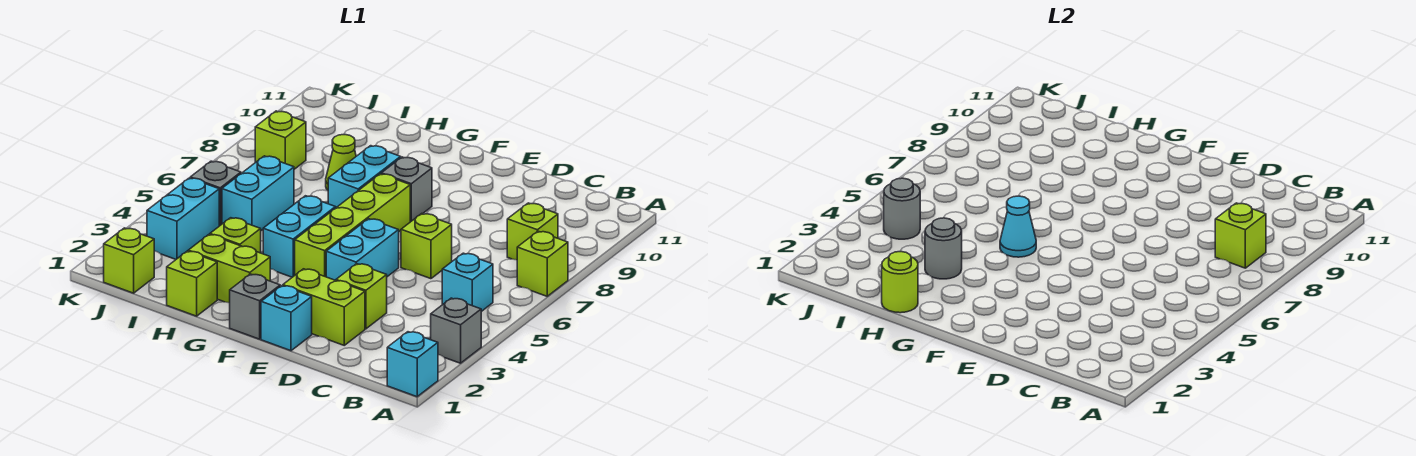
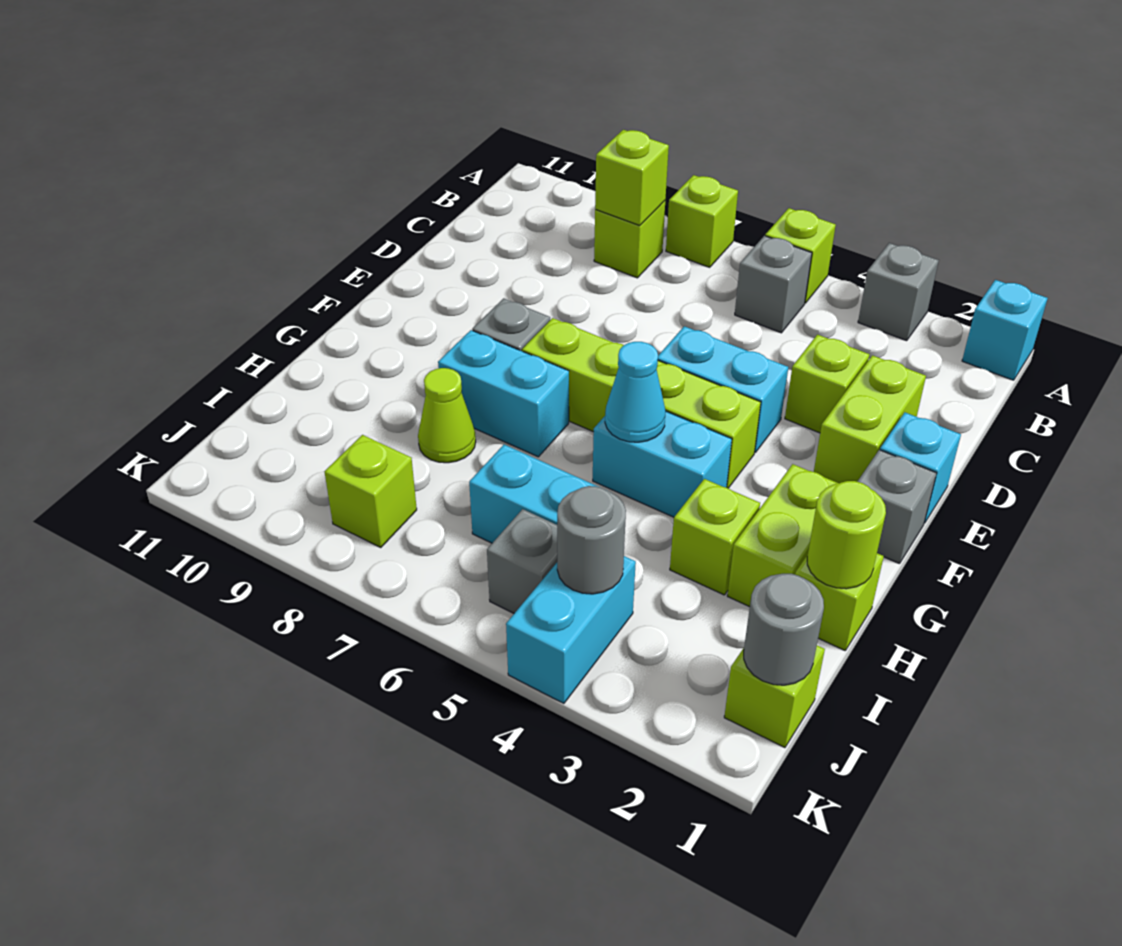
cyan 1x1 brick [442,253,493,312] -> grey 1x1 brick [735,236,812,333]
lime 1x1 brick [401,214,452,279] -> lime 1x1 brick moved to [765,208,836,303]
grey 1x1 round brick [925,218,962,279] -> grey 1x1 round brick moved to [744,574,824,685]
cyan 1x2 brick [147,178,219,259] -> cyan 1x2 brick turned to [506,556,636,704]

